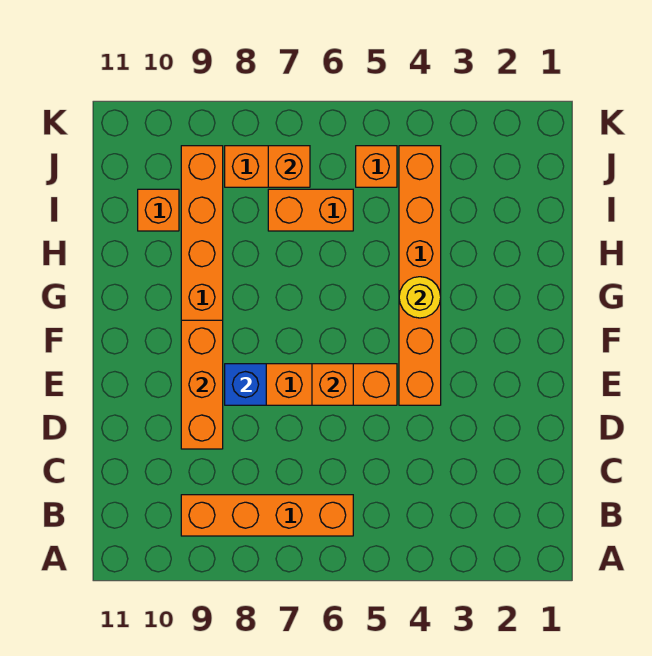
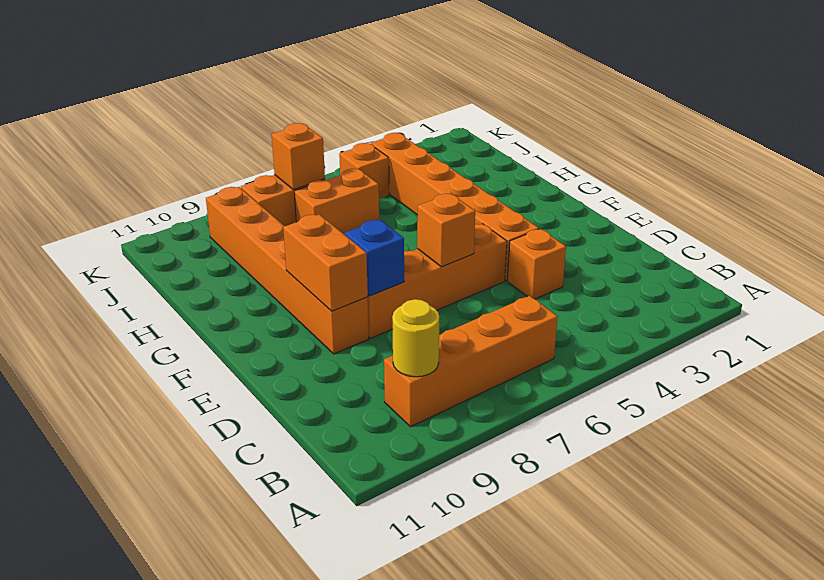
orange 1x3 brick [181,320,223,449] -> orange 1x2 brick [283,214,368,311]
yellow 1x1 round brick [399,277,441,318] -> yellow 1x1 round brick moved to [392,299,439,377]
orange 1x1 brick [138,189,179,231] -> orange 1x1 brick moved to [508,229,566,299]

